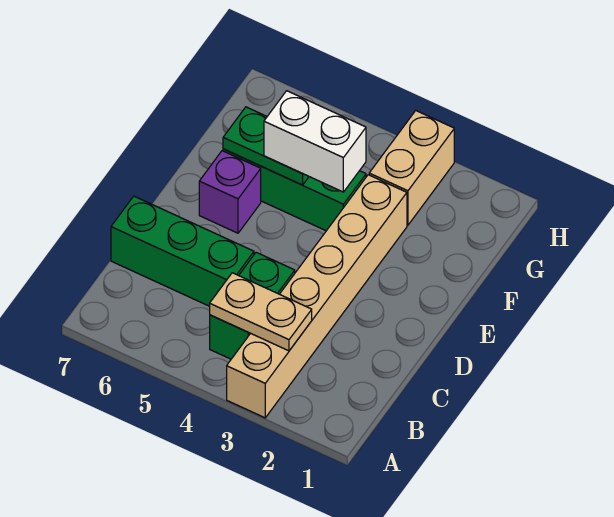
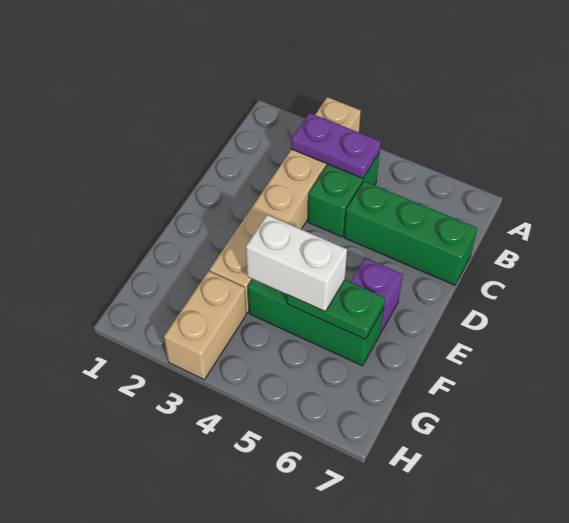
tan 1x2 plate [210,273,312,351] -> purple 1x2 plate [291,113,381,178]

